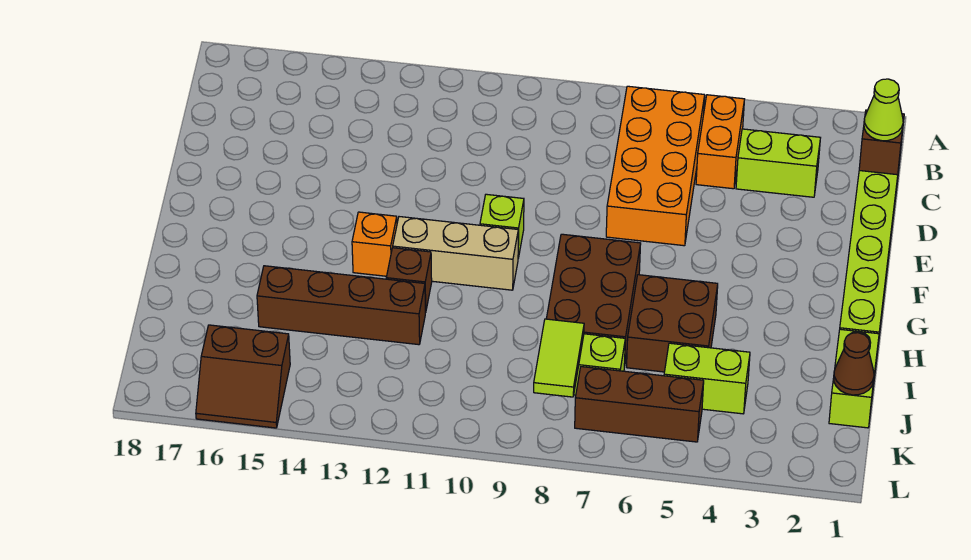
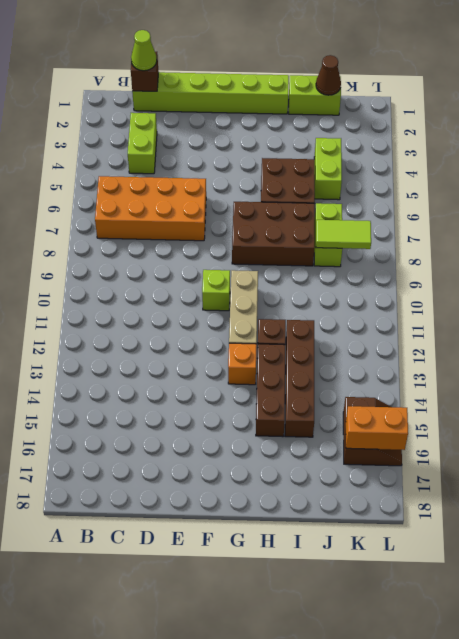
orange 1x2 brick [696,95,745,189] -> orange 1x2 brick moved to [346,406,408,450]
brown 1x3 brick [575,367,704,442] -> brown 1x3 brick moved to [256,344,285,437]

